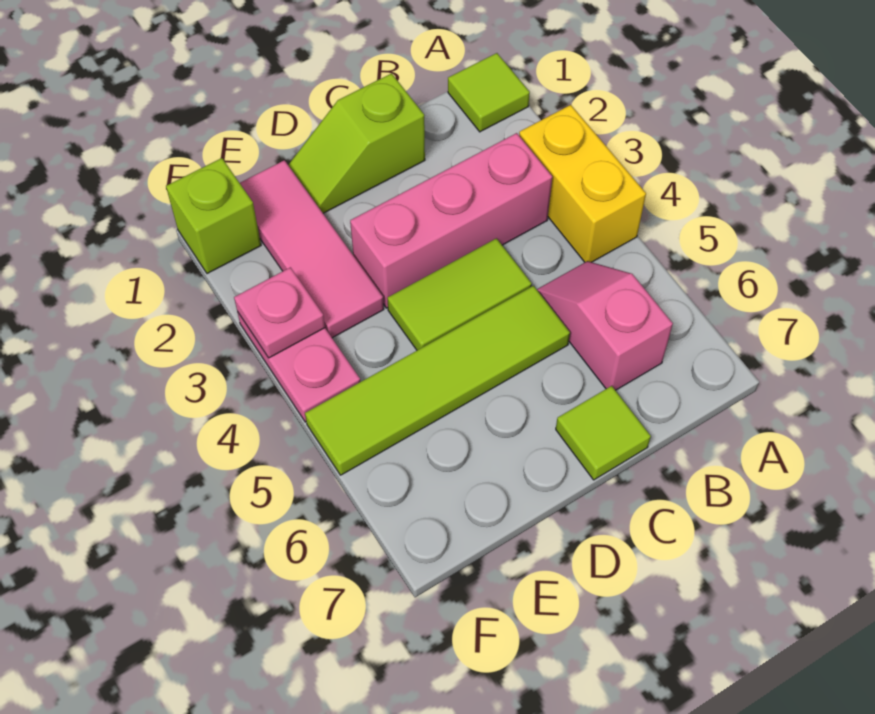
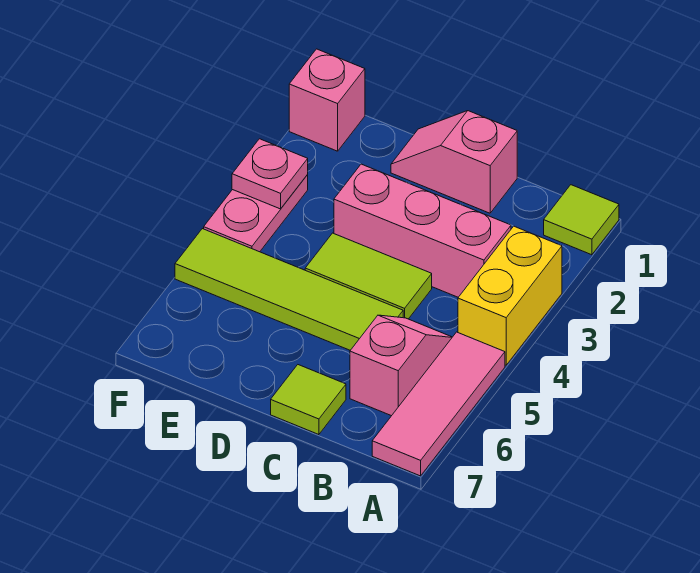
lime 1x2 slope [288,73,425,213] -> pink 1x2 slope [391,111,517,213]
pink 1x3 tile [240,160,384,338] -> pink 1x3 tile moved to [372,332,505,476]
lime 1x1 brick [166,158,261,274] -> pink 1x1 brick [289,49,365,151]

